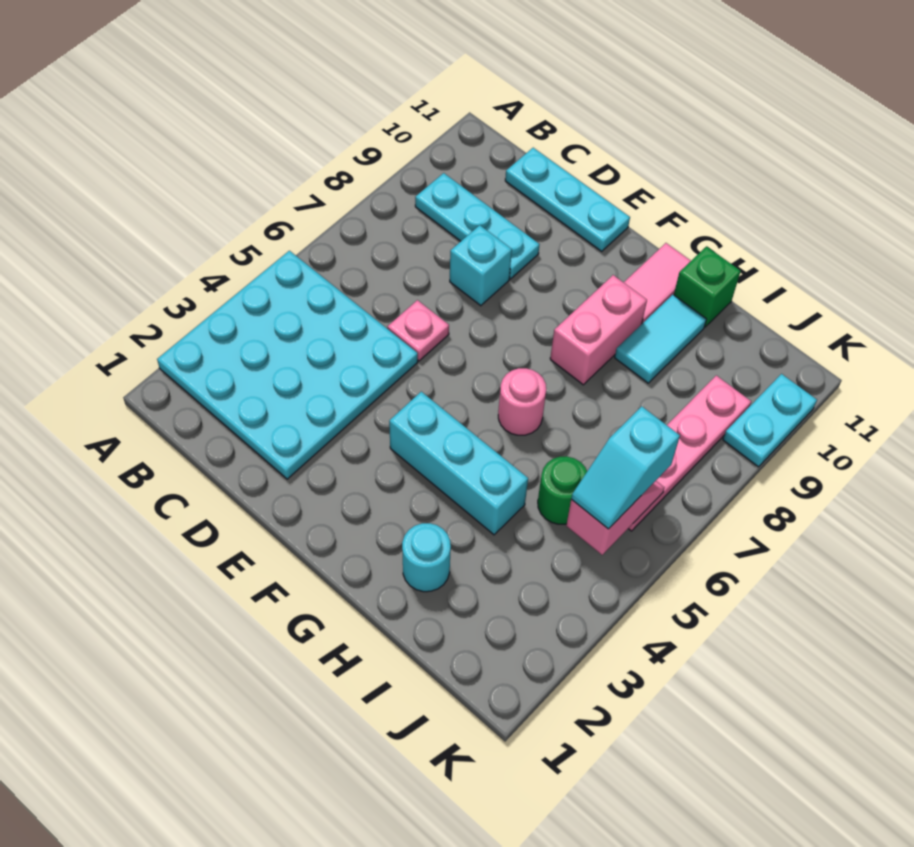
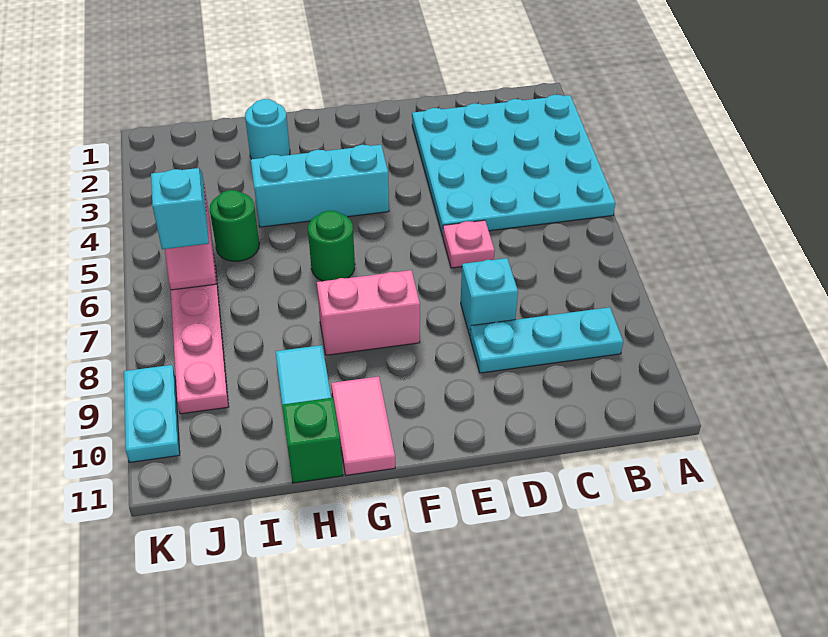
cyan 1x3 plate [505,148,630,251] -> none
pink 1x1 round brick [498,368,546,435] -> green 1x1 round brick [308,211,355,281]
pink 1x2 brick [550,275,647,385] -> pink 1x2 brick turned to [317,270,420,355]

